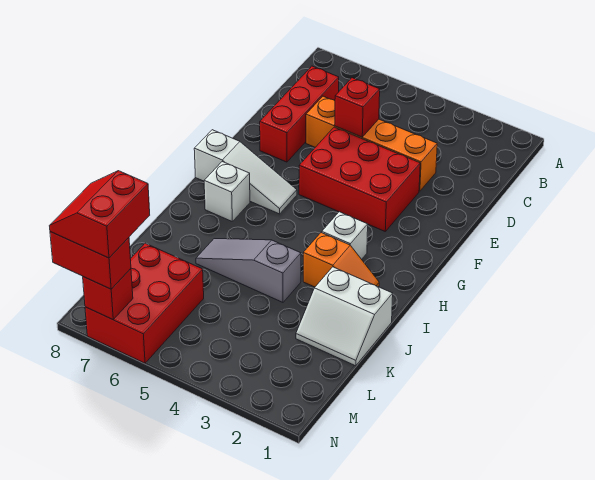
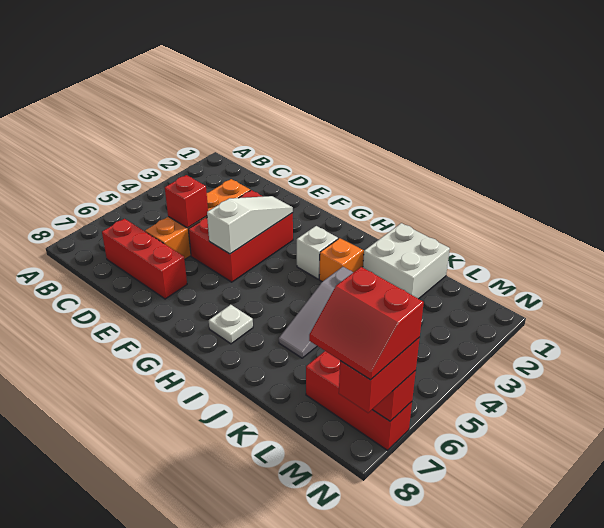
white 1x3 slope [194,130,297,214] -> white 1x3 slope moved to [207,196,293,254]
white 1x1 brick [204,162,250,221] -> white 1x1 plate [209,305,253,344]
white 2x2 slope [296,267,393,366] -> white 2x2 brick [363,223,450,299]
red 2x3 brick [85,243,204,363] -> red 1x3 brick [306,351,412,450]

